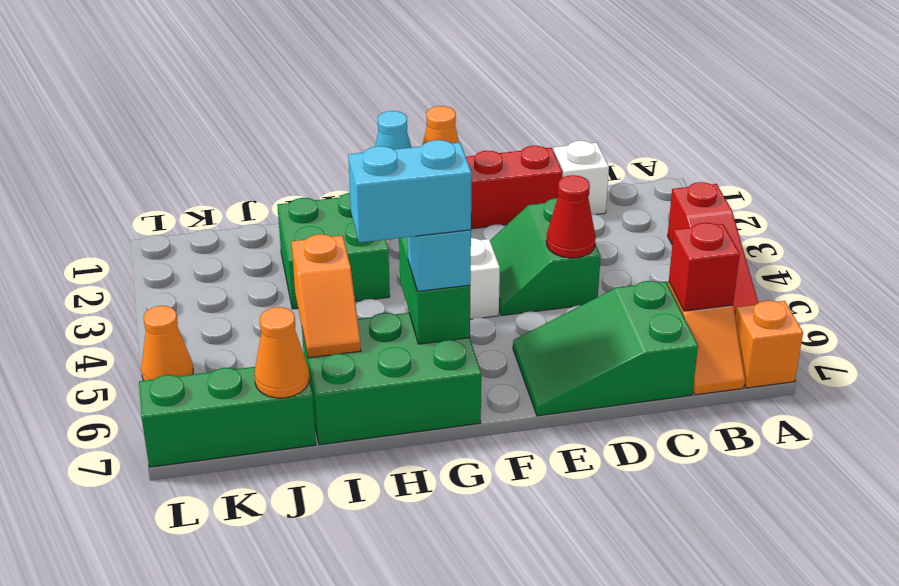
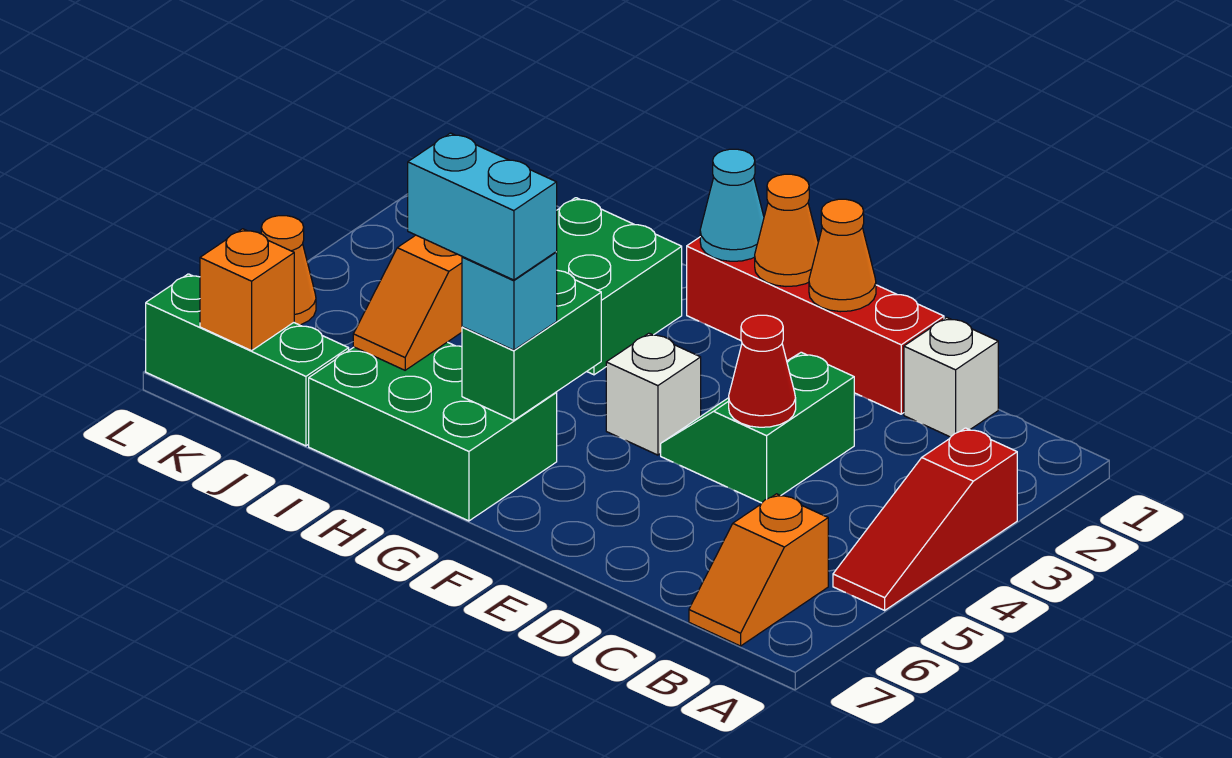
orange 1x1 brick [735,300,803,388] -> orange 1x1 brick moved to [200,229,294,351]
red 1x1 brick [669,223,740,311] -> none
green 2x3 slope [513,281,698,416] -> none
orange 1x1 cone [254,307,309,398] -> orange 1x1 cone moved to [809,199,876,312]

